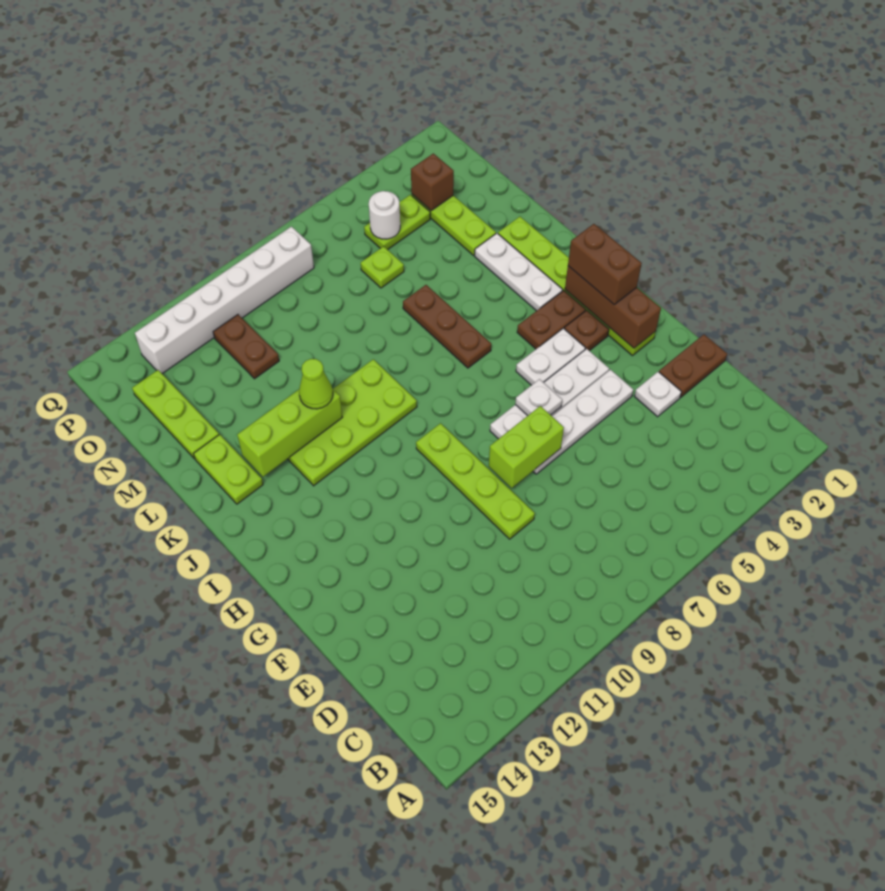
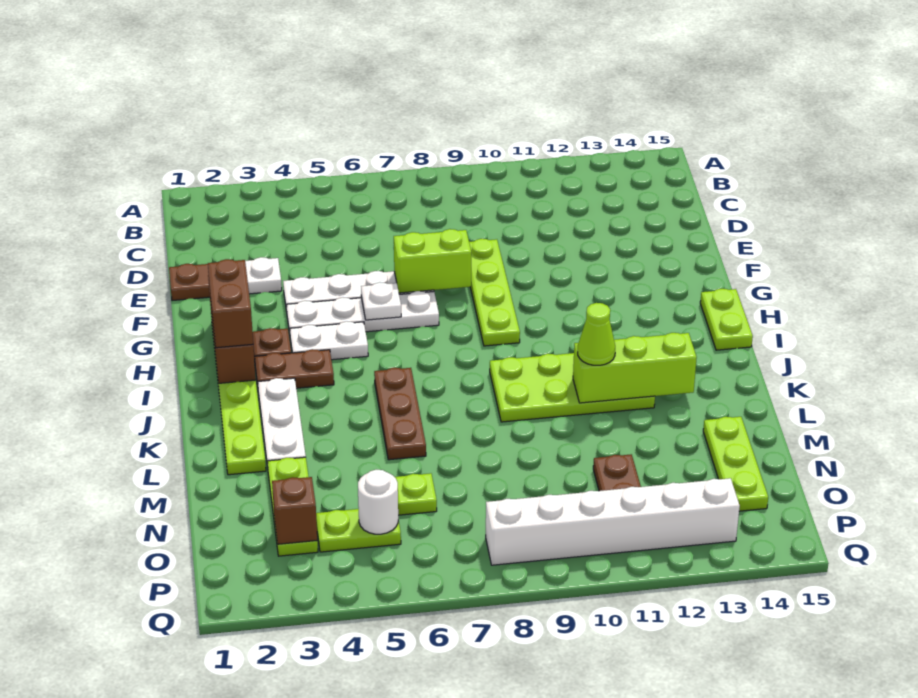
lime 1x2 plate [194,434,263,504] -> lime 1x2 plate moved to [700,289,753,350]

